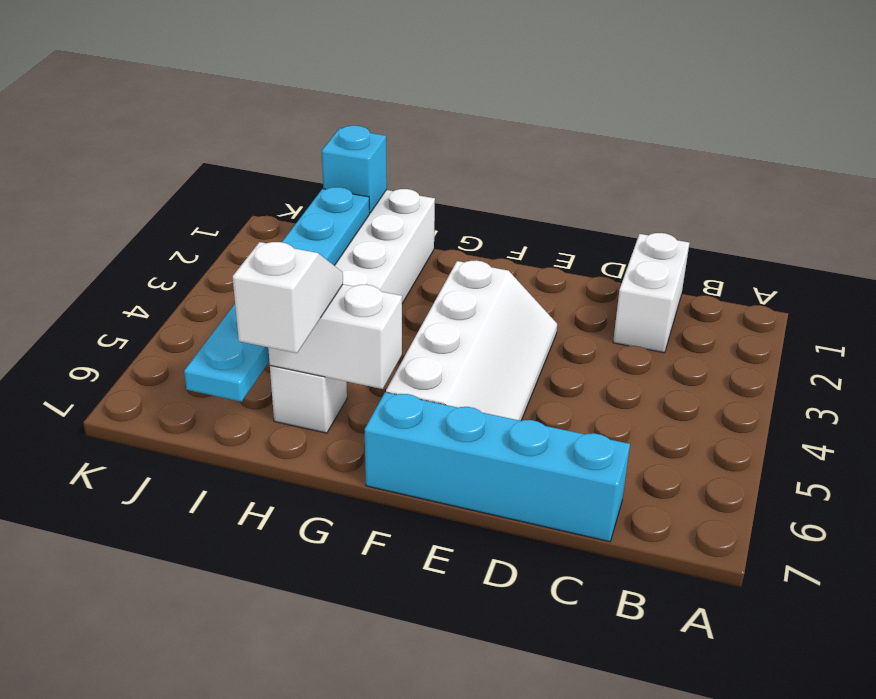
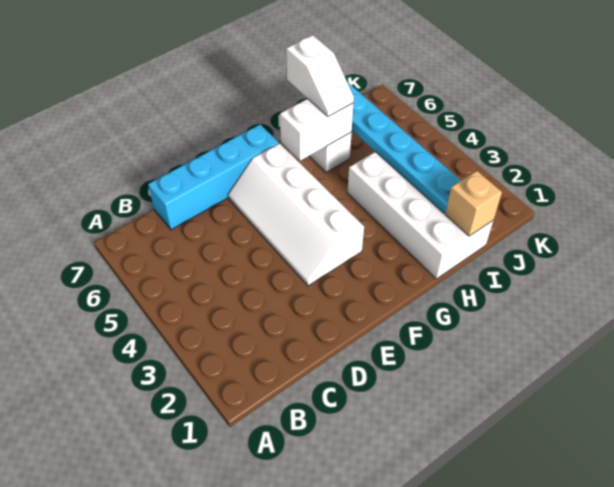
white 1x2 brick [613,233,689,353] -> none
cyan 1x1 brick [322,126,387,213] -> tan 1x1 brick [445,171,502,236]

